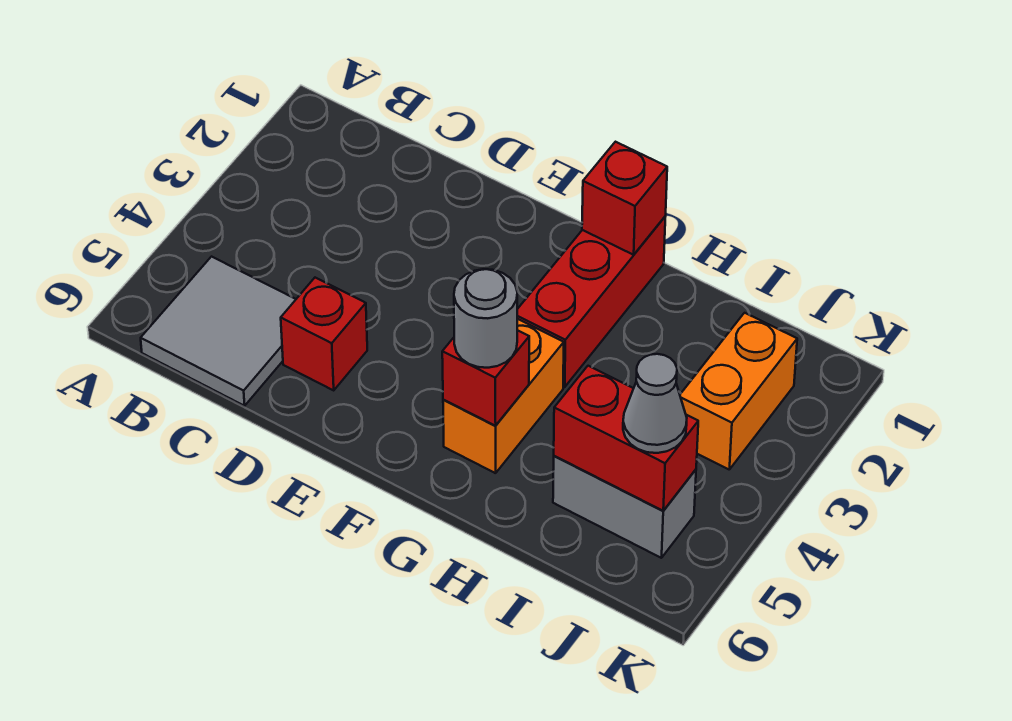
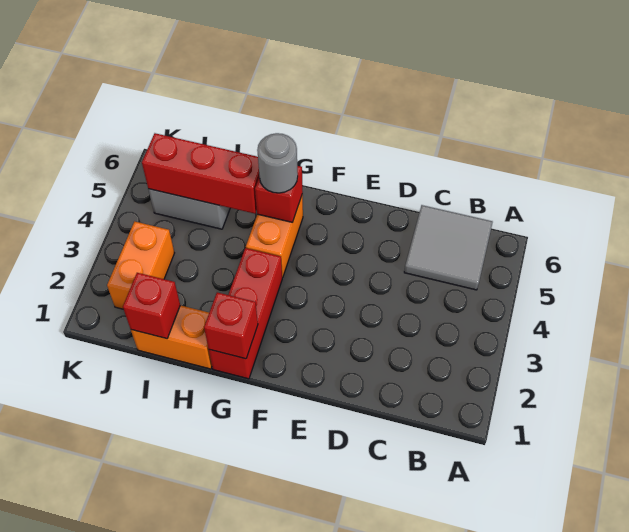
red 1x1 brick [281,278,367,390] -> red 1x1 brick moved to [123,273,180,339]
none -> orange 1x2 brick [131,305,212,369]
red 1x2 brick [554,366,698,511] -> red 1x3 brick [142,133,259,214]
grey 1x1 cone [623,354,687,453] -> none

